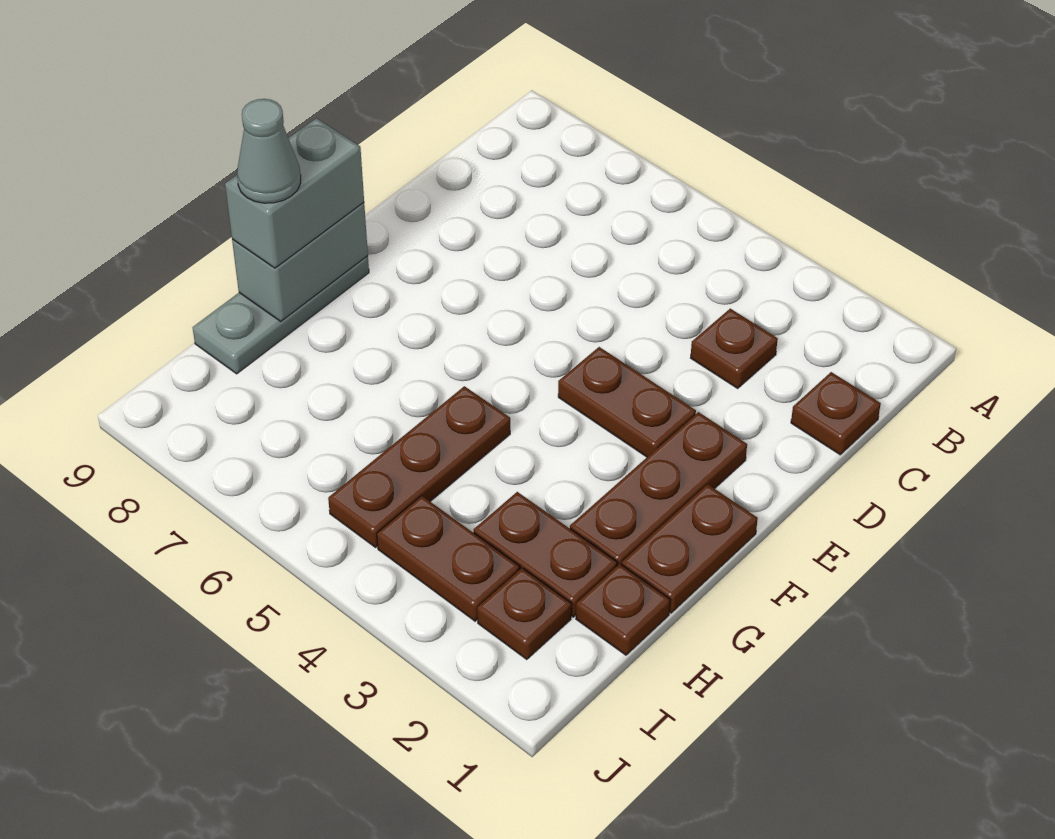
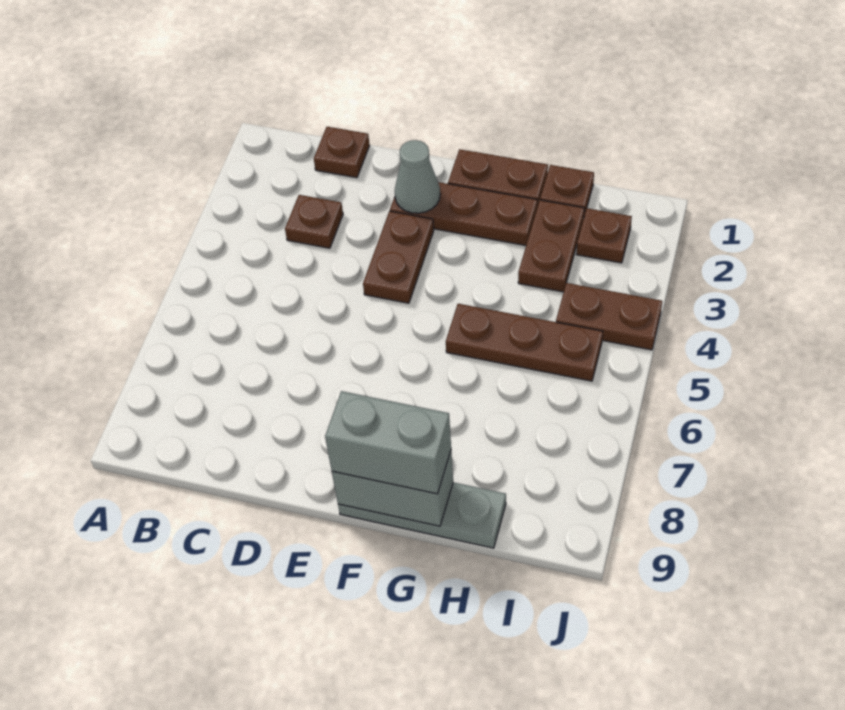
grey 1x1 cone [237,99,301,203] -> grey 1x1 cone moved to [395,140,440,213]
brown 1x2 plate [377,496,520,621] -> brown 1x2 plate turned to [556,283,662,350]

